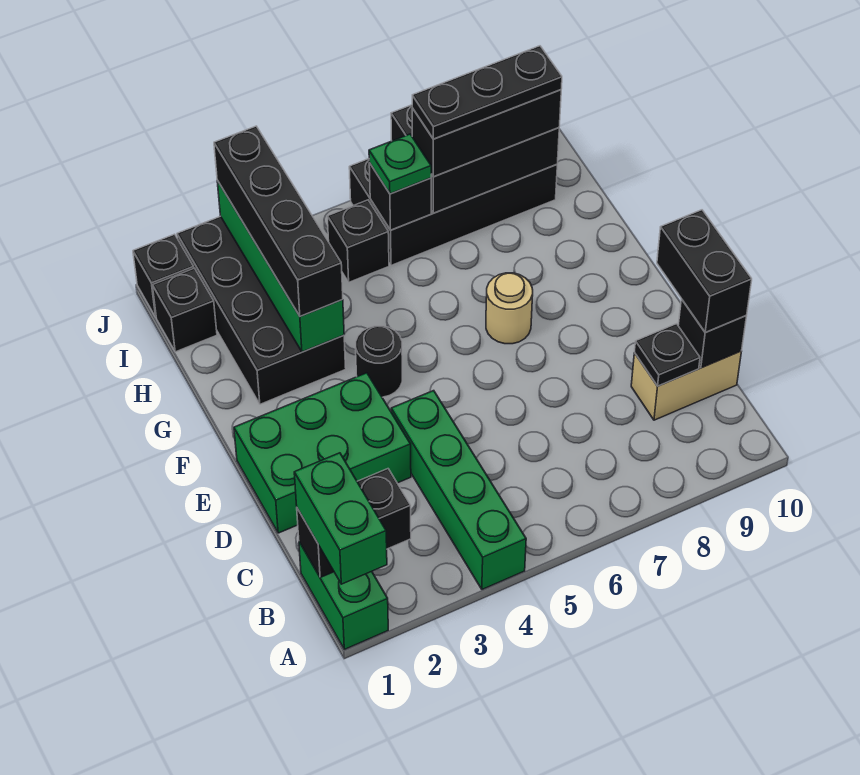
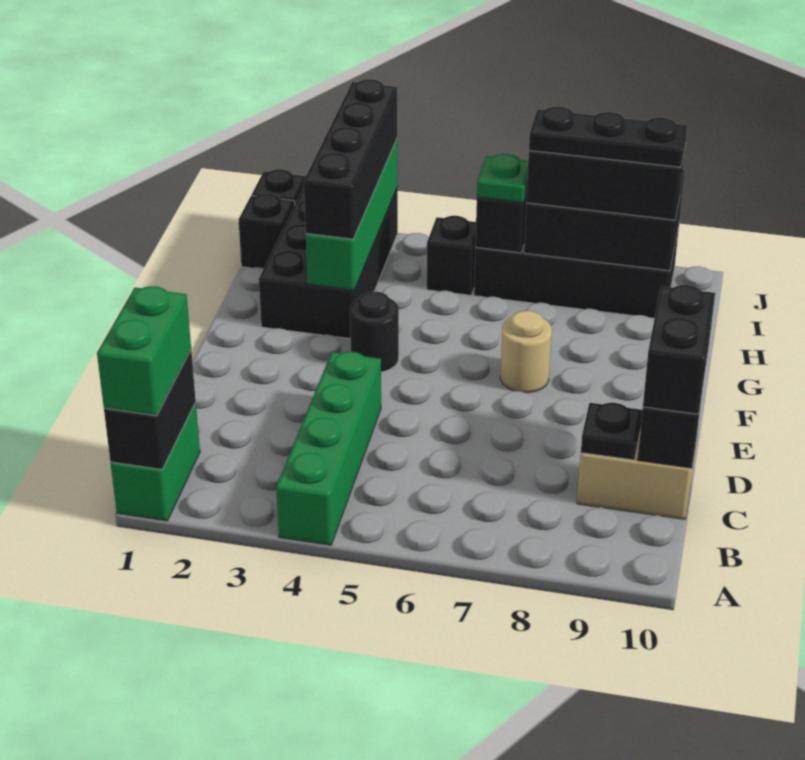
black 1x2 brick [297,469,411,578] -> black 1x2 brick turned to [104,350,196,469]
green 2x3 brick [234,373,411,533] -> none

